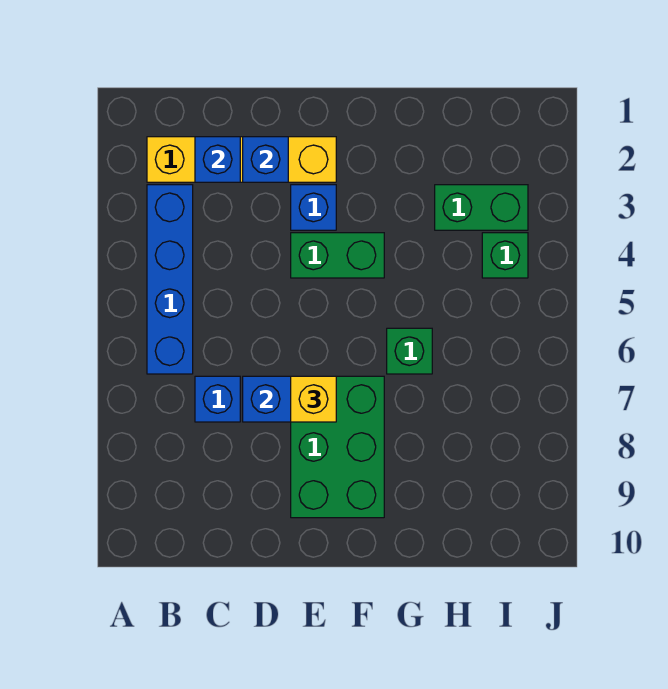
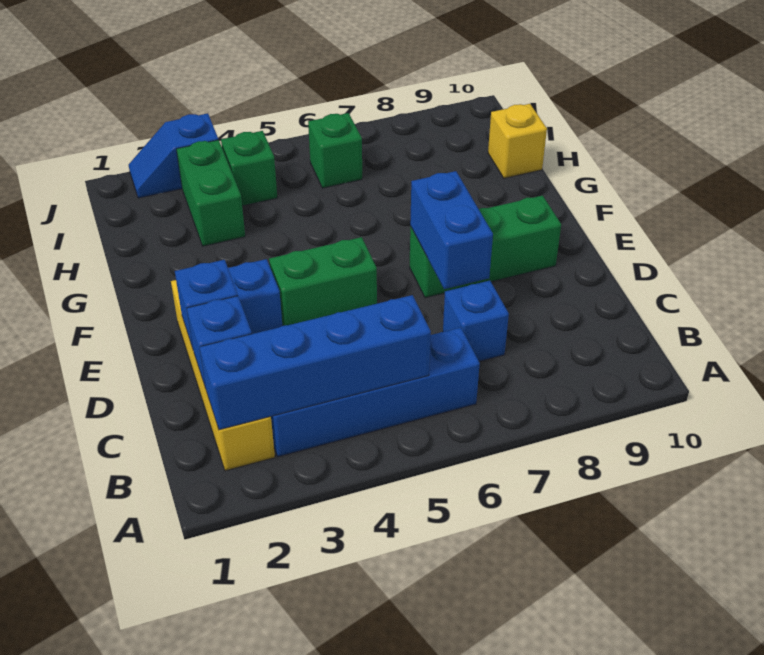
none -> blue 1x4 brick [200,295,431,430]
green 1x2 brick [291,233,384,278] -> green 1x2 brick turned to [269,237,377,326]
green 2x3 brick [291,376,384,518] -> green 1x3 brick [410,196,561,298]
yellow 1x1 brick [291,376,336,422] -> yellow 1x1 brick moved to [488,104,547,178]
green 1x1 brick [387,328,432,374] -> green 1x1 brick moved to [308,113,362,188]
none -> blue 1x2 slope [129,113,218,198]

